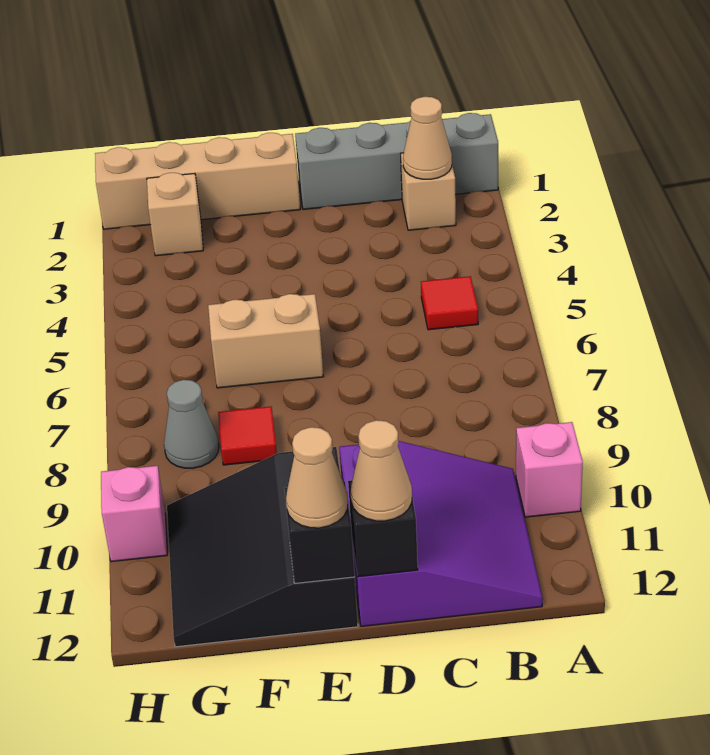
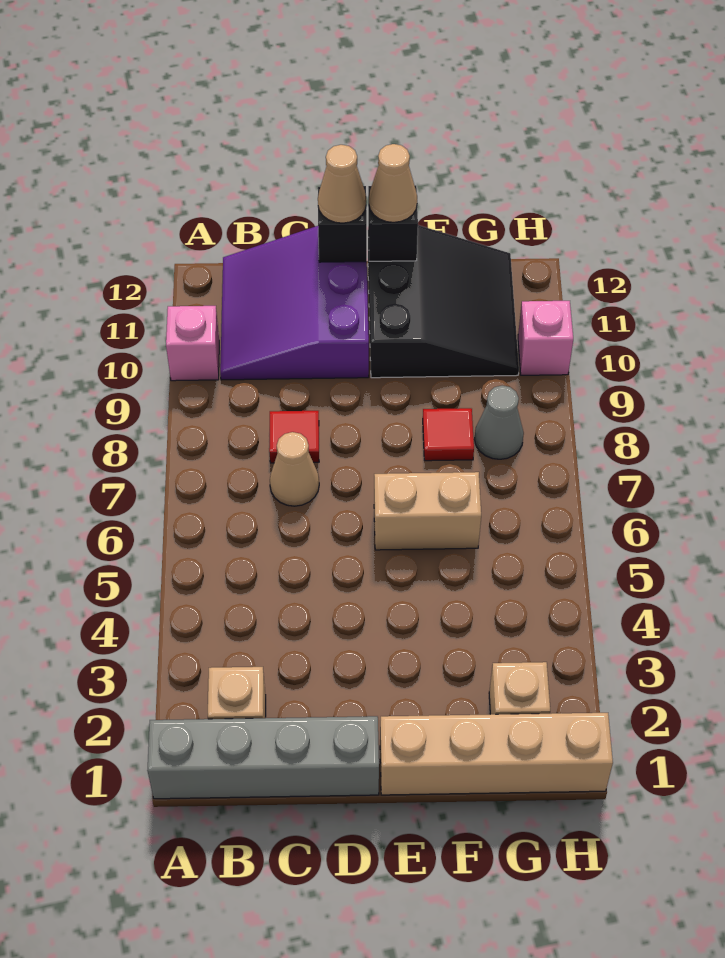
tan 1x1 cone [403,97,452,179] -> tan 1x1 cone moved to [270,432,319,506]
red 1x1 tile [421,276,478,330] -> red 1x1 tile moved to [269,411,319,463]

